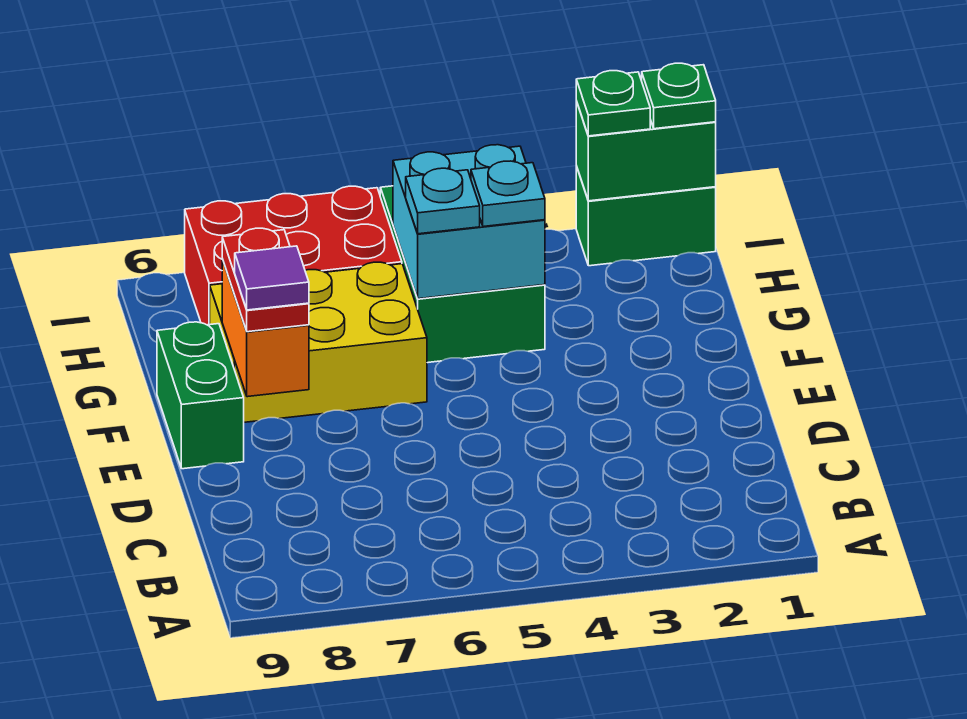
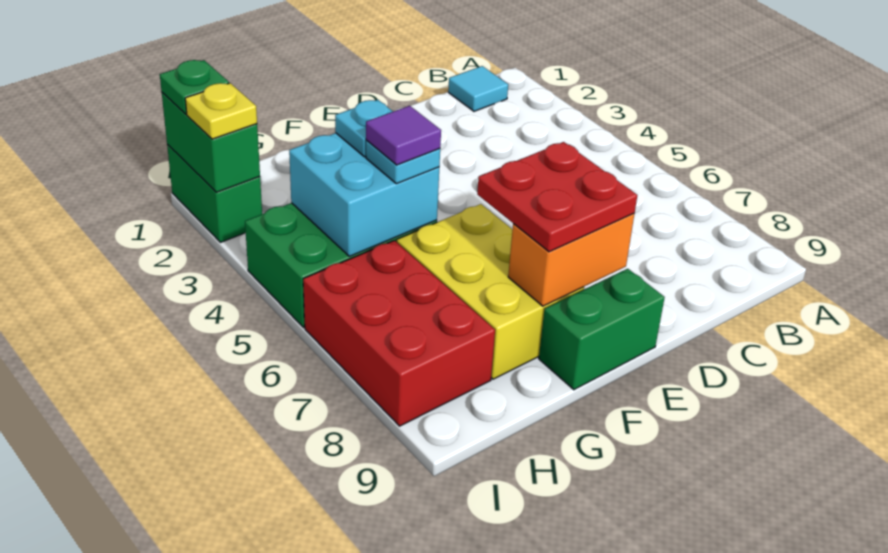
none -> cyan 1x1 tile [448,66,508,111]
red 1x2 plate [222,228,309,332] -> red 2x2 plate [477,142,637,252]
purple 1x1 tile [235,246,309,310] -> purple 1x1 tile moved to [366,106,441,165]
green 1x1 plate [576,71,650,136] -> yellow 1x1 plate [185,83,257,139]

